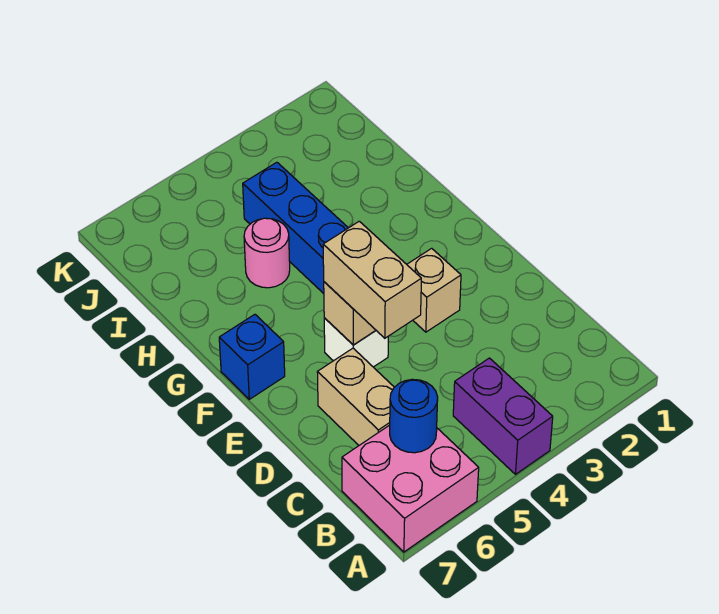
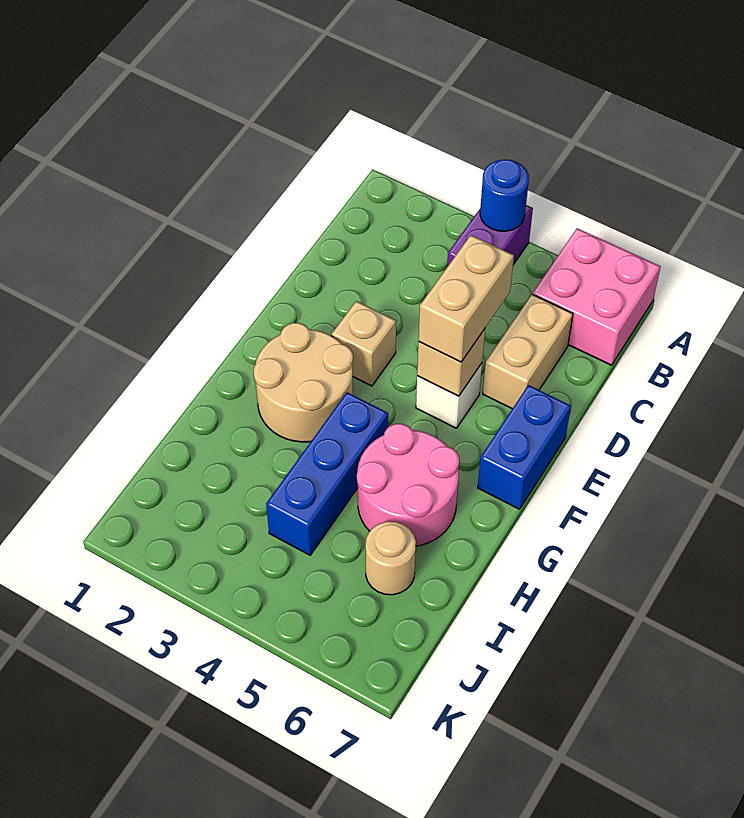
blue 1x1 round brick [390,379,438,453] -> blue 1x1 round brick moved to [480,160,529,231]
none -> tan 2x2 round brick [253,323,353,442]
blue 1x1 brick [219,314,285,399] -> blue 1x2 brick [478,385,571,509]
pink 1x1 round brick [244,218,290,288] -> pink 2x2 round brick [357,424,460,546]
none -> tan 1x1 round brick [365,521,416,595]

